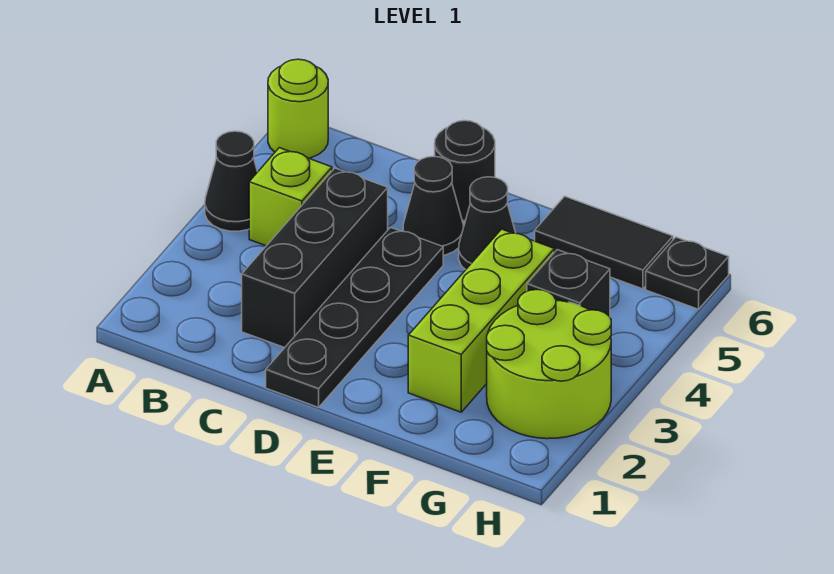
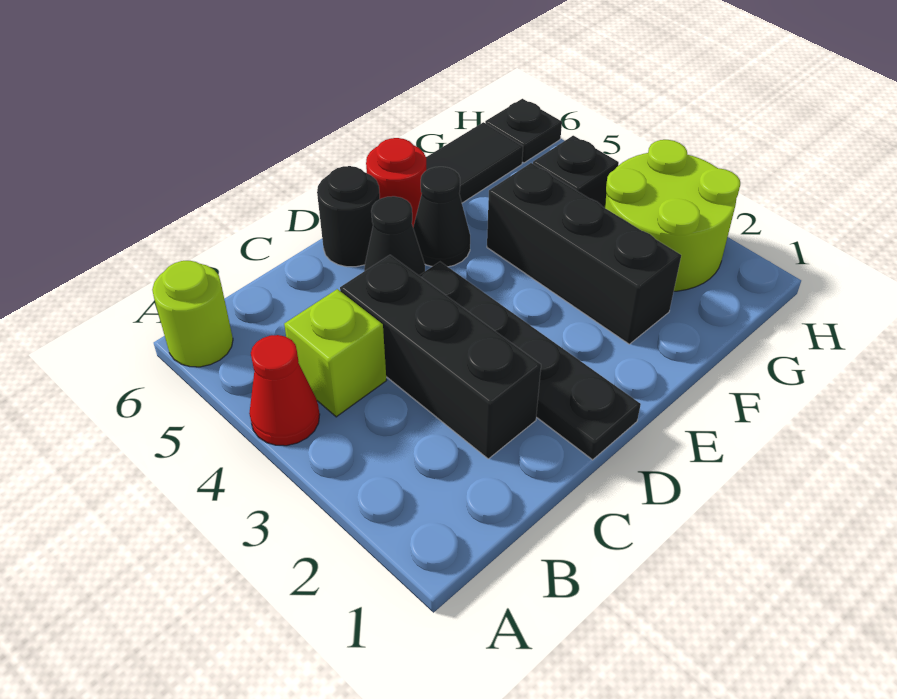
black 1x1 cone [205,131,257,231] -> red 1x1 cone [249,335,320,446]
none -> red 1x1 round brick [366,138,426,227]
lime 1x3 brick [408,229,554,412] -> black 1x3 brick [487,163,681,344]

